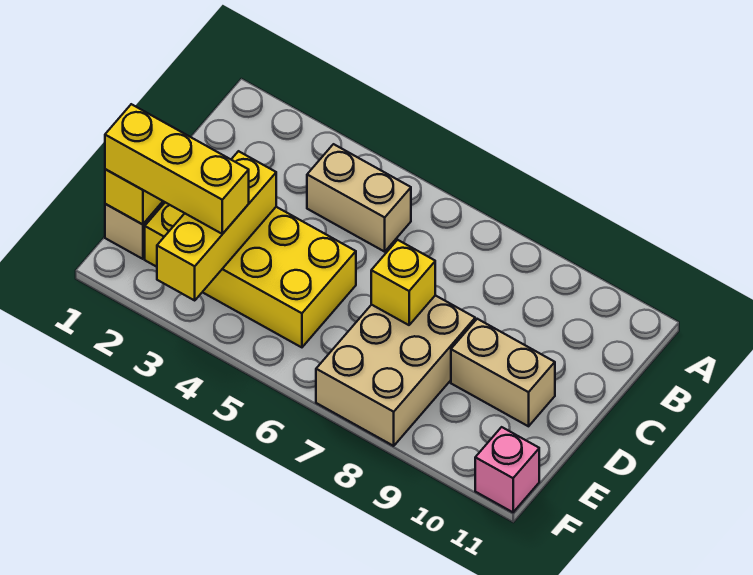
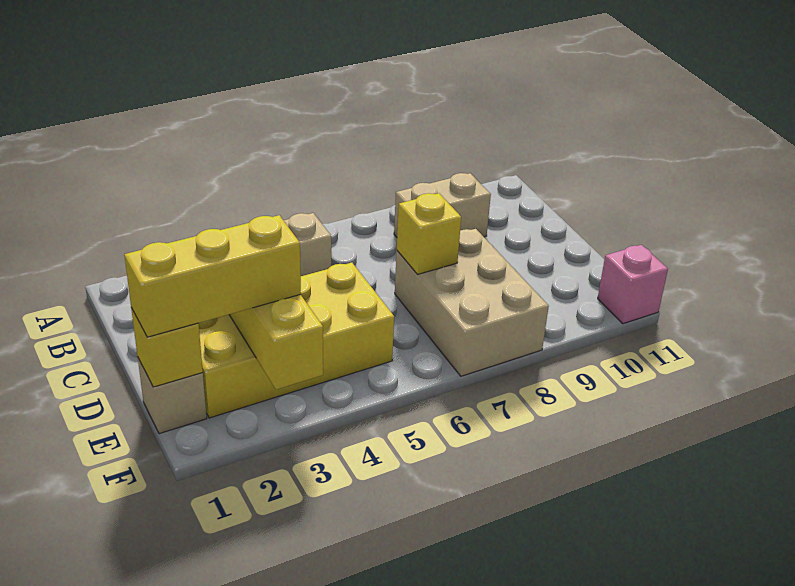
tan 1x2 brick [451,319,555,426] -> tan 1x2 brick moved to [394,173,491,237]

